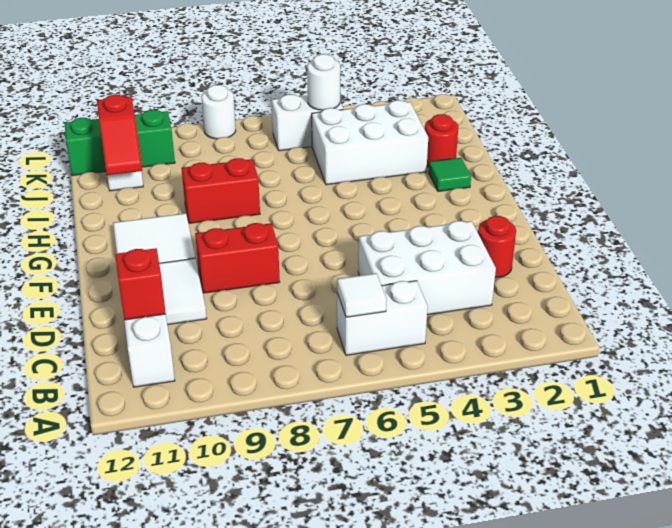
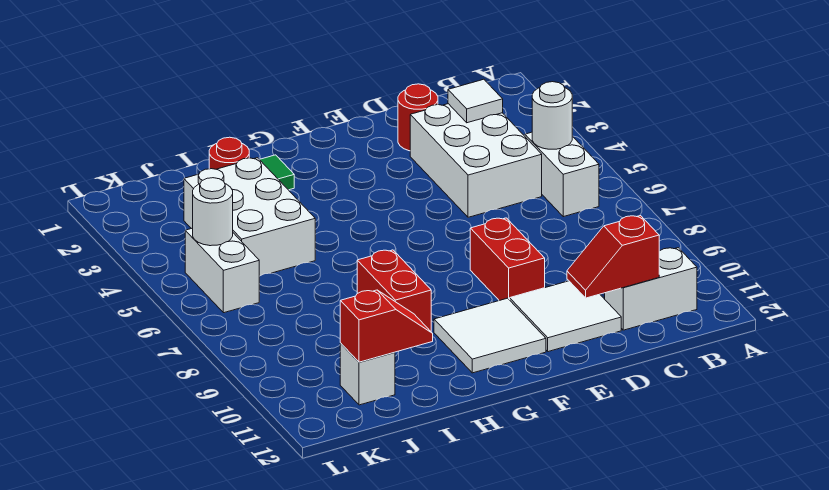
white 1x1 tile [337,273,387,317] -> white 1x1 tile moved to [448,79,503,123]
green 1x3 brick [65,110,175,175] -> none
white 1x1 round brick [202,85,236,139] -> white 1x1 round brick moved to [532,82,572,149]

